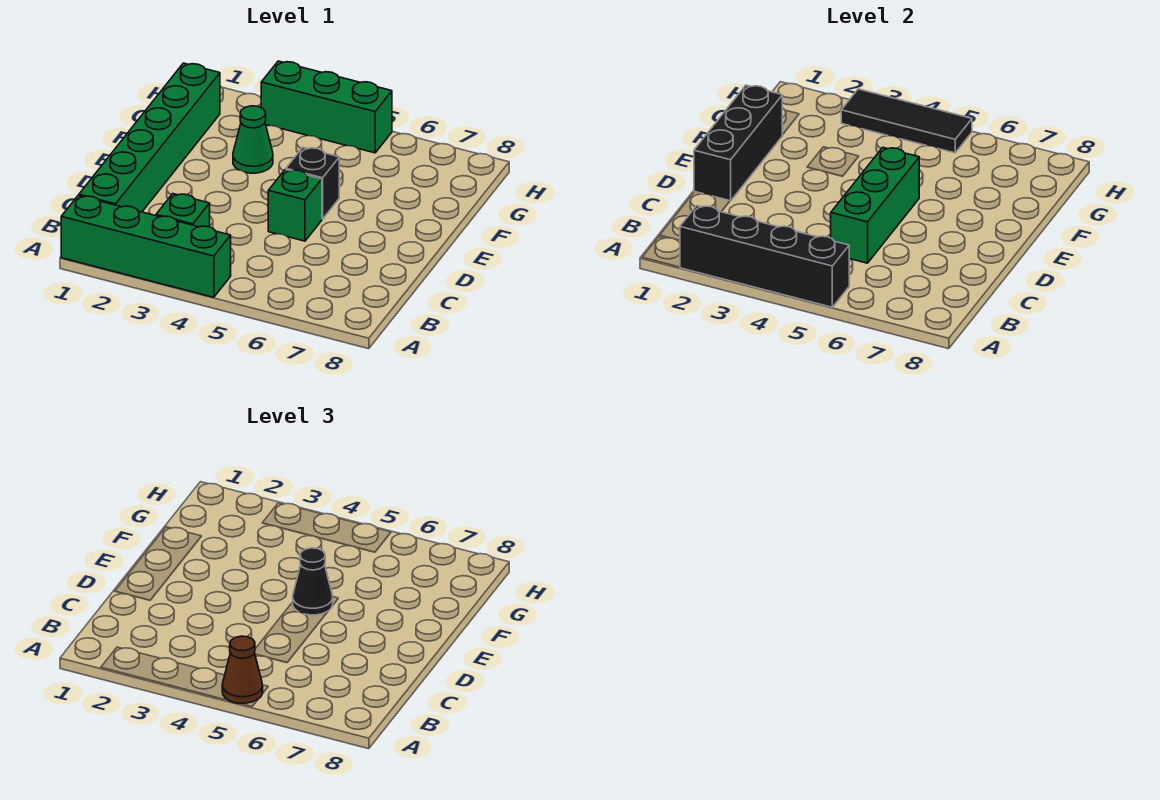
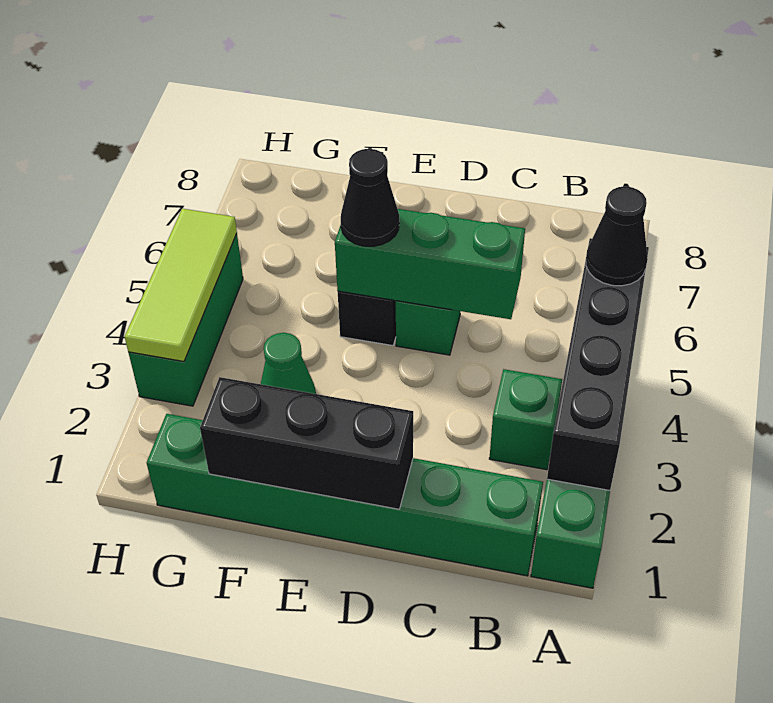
brown 1x1 cone [222,636,263,703] -> black 1x1 cone [586,186,648,286]
black 1x3 tile [841,89,972,153] -> lime 1x3 tile [125,209,237,361]

